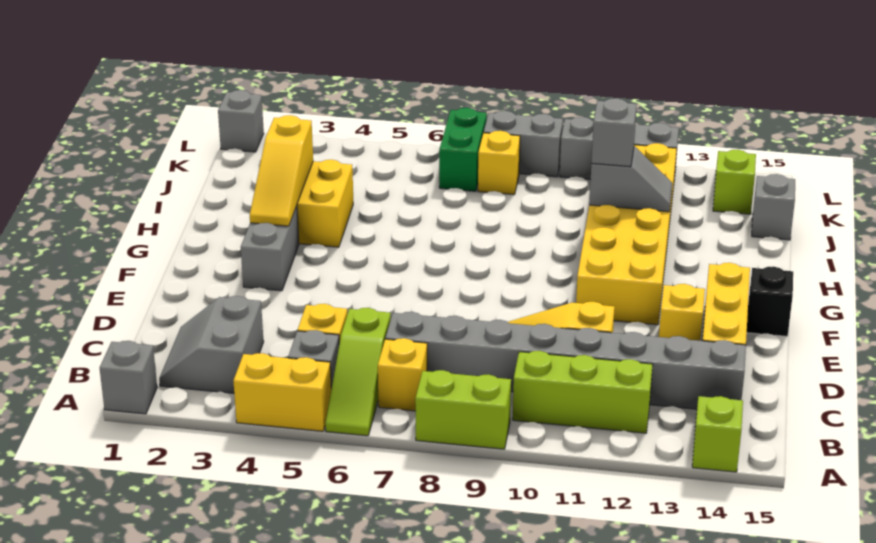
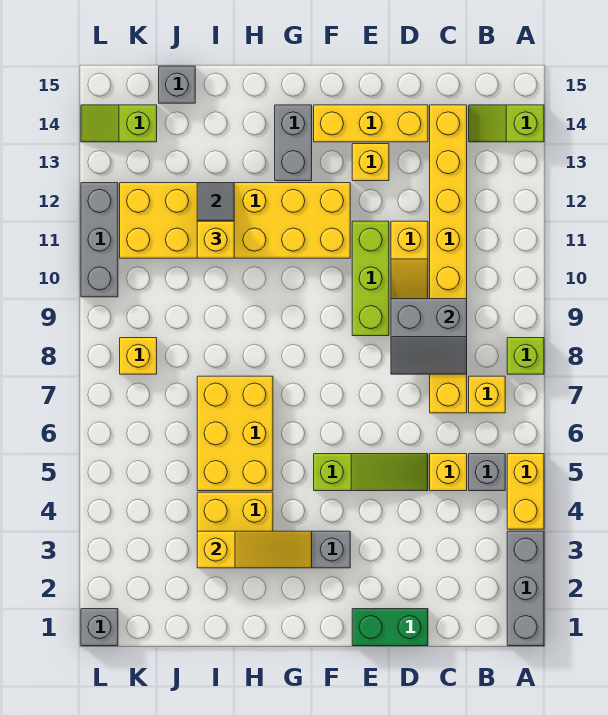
grey 1x1 brick [100,341,157,414] -> grey 1x3 brick [507,531,544,646]
lime 1x3 slope [325,308,391,436] -> lime 1x3 slope moved to [314,454,428,491]
lime 1x2 brick [415,370,511,449] -> lime 1x1 brick [507,338,544,374]
grey 2x2 slope [159,296,264,393] -> grey 2x2 slope moved to [391,299,467,374]
lime 1x3 brick [513,351,653,433] -> lime 1x3 brick moved to [352,221,389,336]
grey 1x8 brick [385,312,746,409] -> yellow 1x8 brick [430,105,467,413]
black 1x1 brick [747,267,793,336] -> none
none -> yellow 2x3 brick [197,376,273,491]
grey 1x1 brick [591,98,637,167] -> yellow 1x1 brick [197,221,234,258]
green 1x2 brick [439,108,487,191] -> green 1x2 brick moved to [352,609,428,646]
grey 1x2 brick [484,111,563,177] -> grey 1x2 brick moved to [275,105,312,181]

